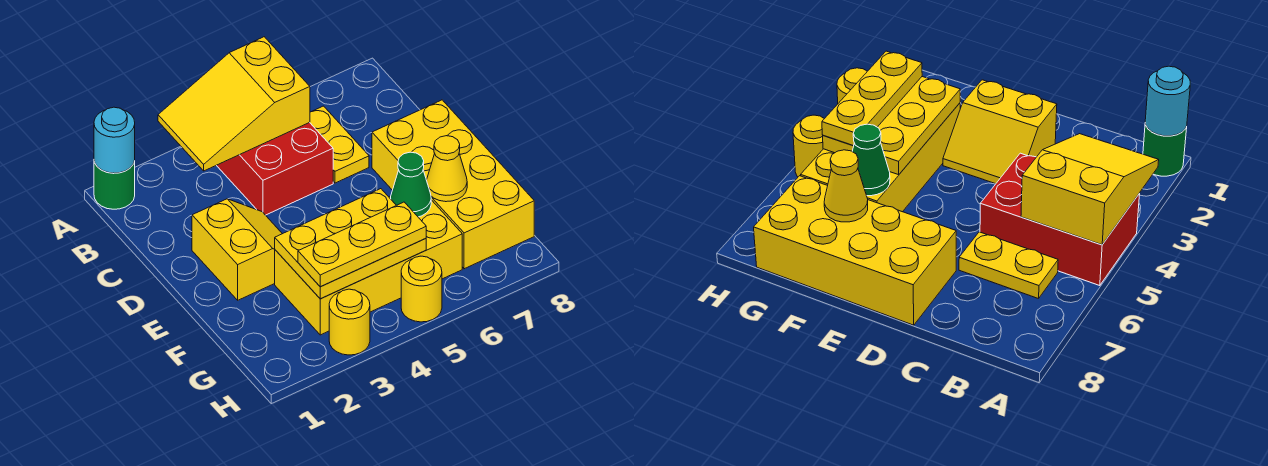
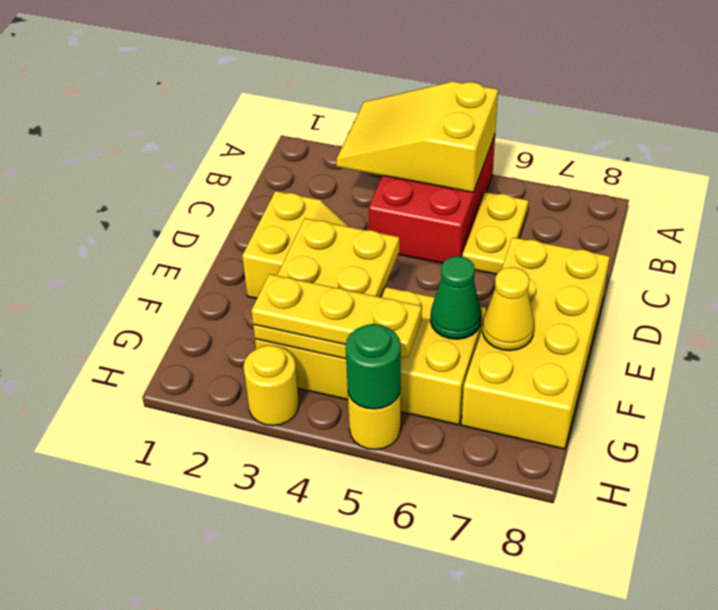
green 1x1 round brick [94,161,135,209] -> green 1x1 round brick moved to [346,324,401,409]
cyan 1x1 round brick [94,107,135,173] -> none
yellow 2x3 plate [275,189,426,299] -> yellow 2x3 plate turned to [253,218,399,359]

